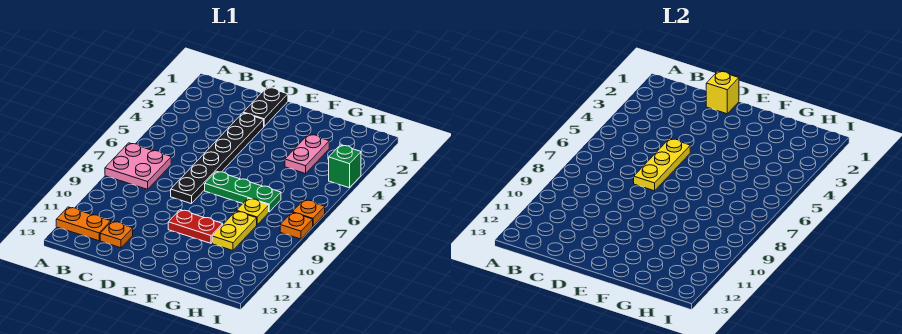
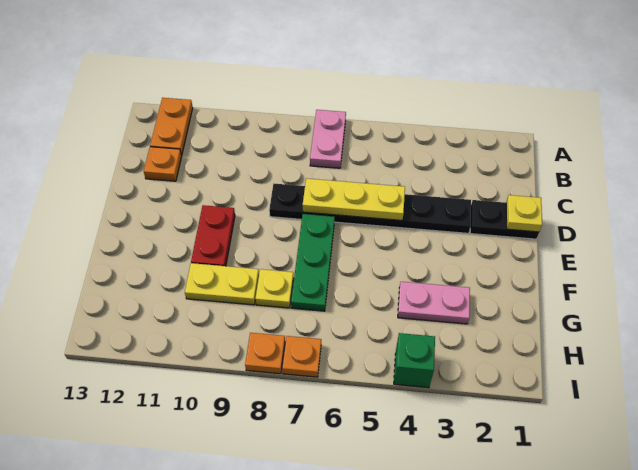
pink 2x2 plate [105,143,171,189] -> pink 1x2 plate [310,110,346,168]
yellow 1x1 brick [706,71,739,114] -> yellow 1x1 plate [506,195,542,232]

